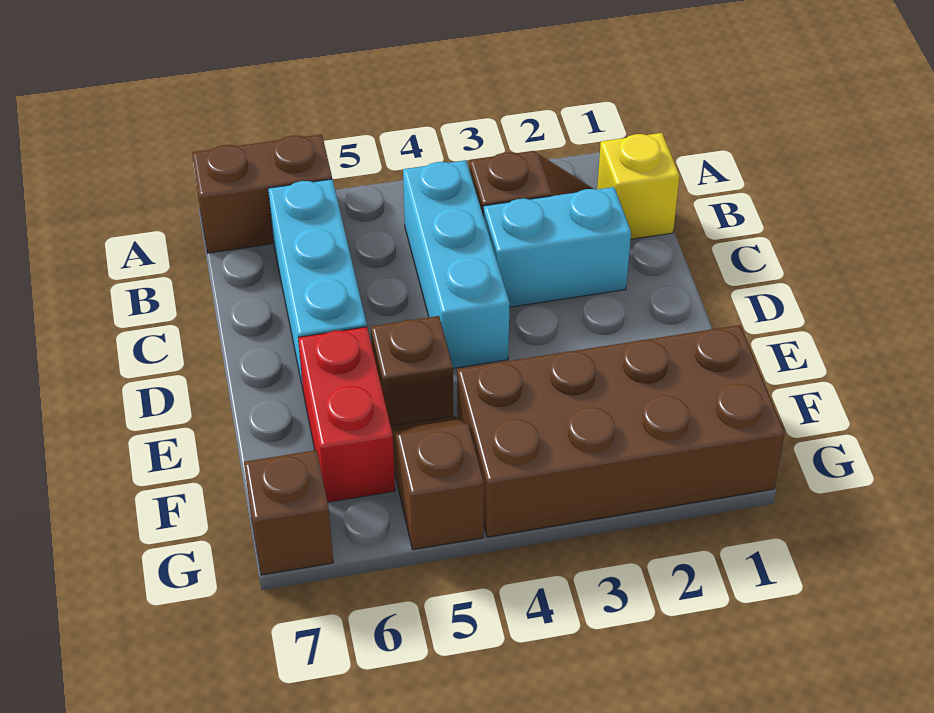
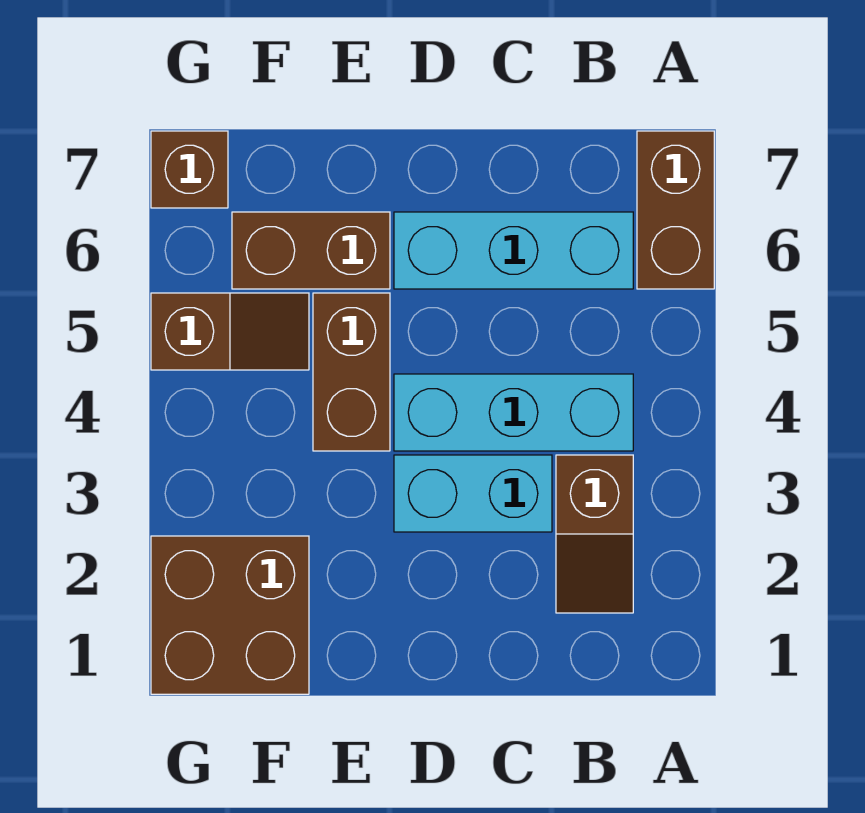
yellow 1x1 brick [597,133,680,239] -> none
cyan 1x2 brick [483,187,631,307] -> cyan 1x2 brick turned to [394,455,552,532]
brown 1x1 brick [371,316,453,426] -> brown 1x2 brick [313,293,390,451]
red 1x2 brick [298,327,395,502] -> brown 1x2 brick [232,212,390,289]
brown 2x4 brick [457,325,785,537] -> brown 2x2 brick [151,536,309,694]

